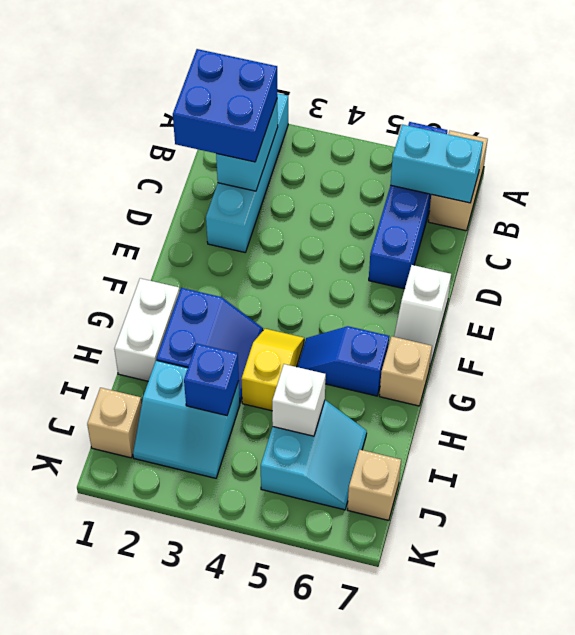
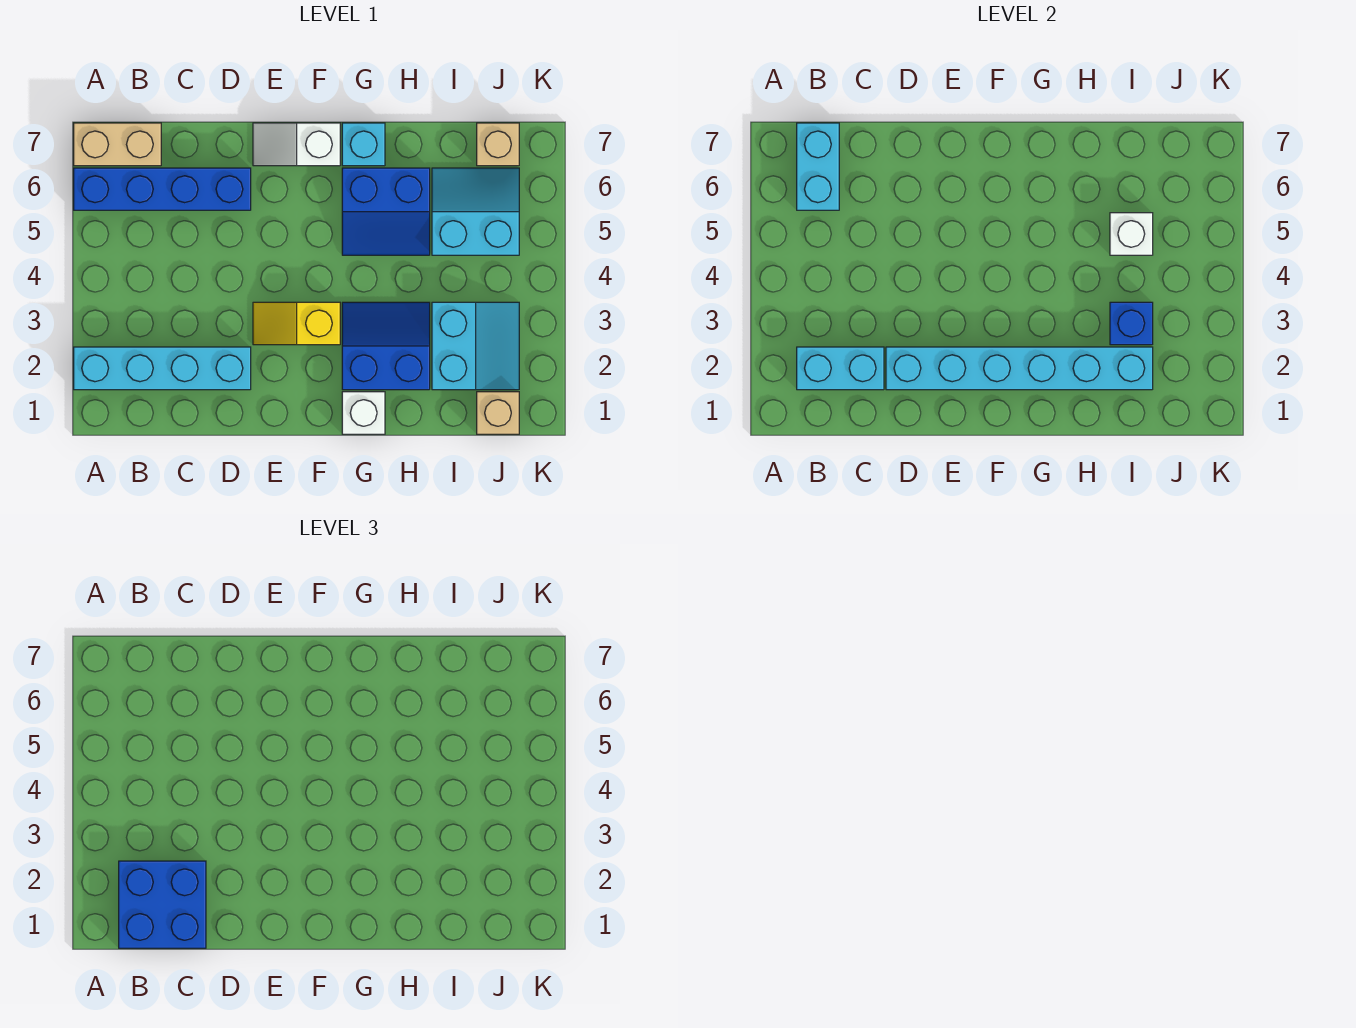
none -> cyan 1x6 brick [886,347,1153,390]
white 1x2 slope [394,265,451,369] -> white 1x2 slope turned to [253,123,340,166]
white 1x2 brick [114,278,180,381] -> white 1x1 brick [342,392,385,434]
yellow 1x2 slope [241,329,304,411] -> yellow 1x2 slope moved to [253,302,340,345]
blue 1x2 slope [297,326,389,396] -> blue 2x2 slope [342,168,430,255]
tan 1x1 brick [379,337,432,406] -> cyan 1x1 brick [342,123,385,166]

